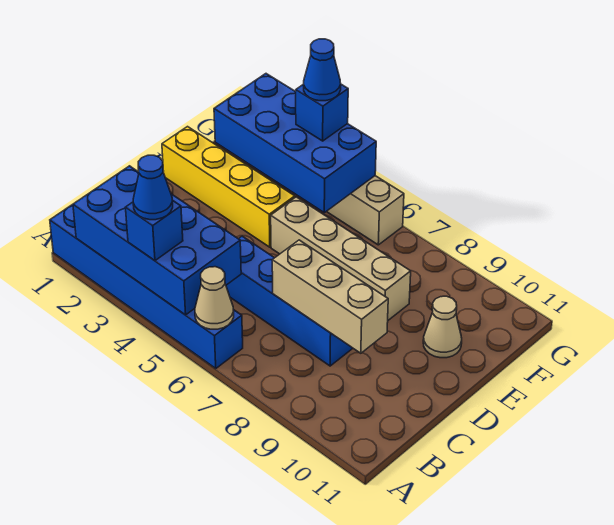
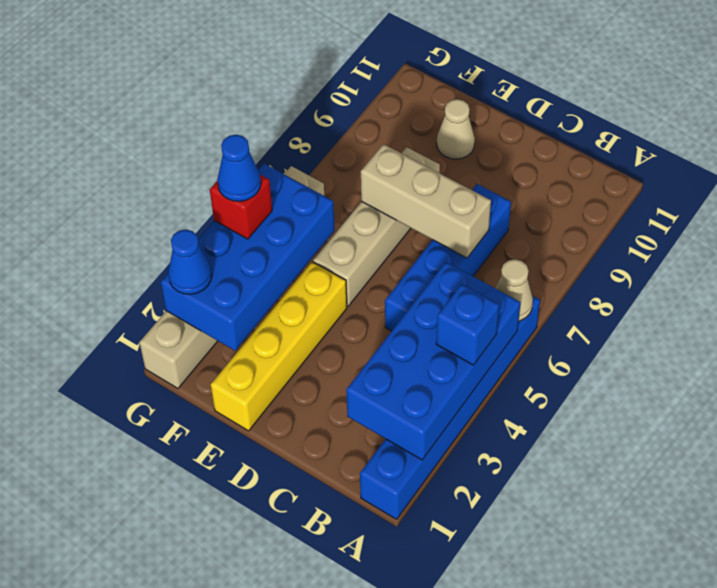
blue 1x1 cone [133,155,173,220] -> blue 1x1 cone moved to [168,230,212,294]
tan 1x3 brick [272,240,388,353] -> tan 1x3 brick turned to [361,144,491,258]
blue 1x1 brick [296,84,348,141] -> red 1x1 brick [210,175,272,239]

